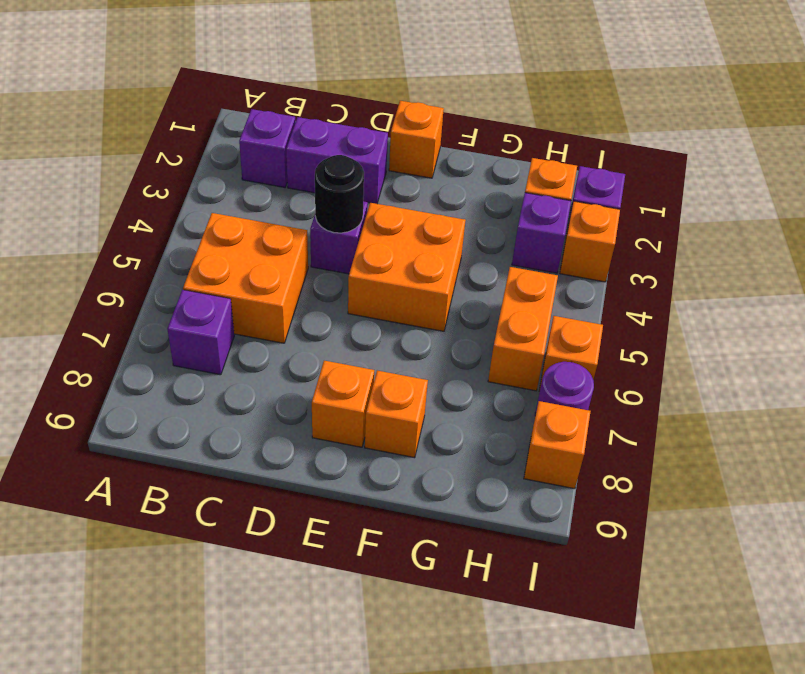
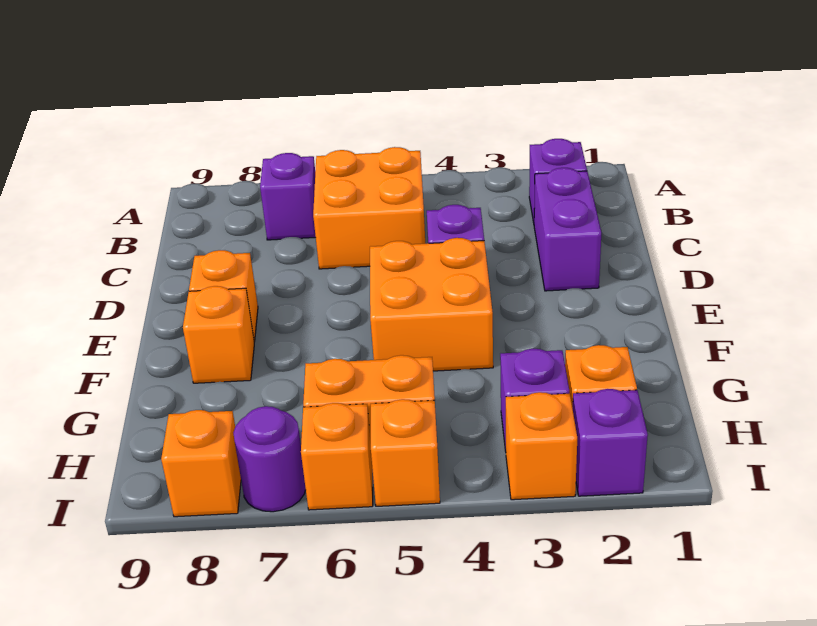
black 1x1 round brick [315,155,364,233] -> none
orange 1x1 brick [389,101,444,178] -> orange 1x1 brick moved to [371,399,440,506]

